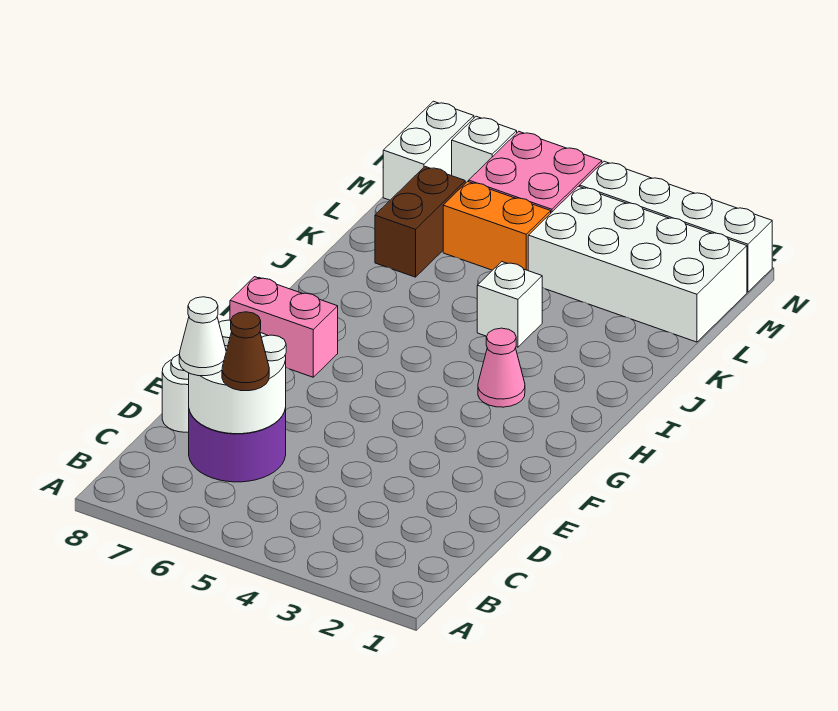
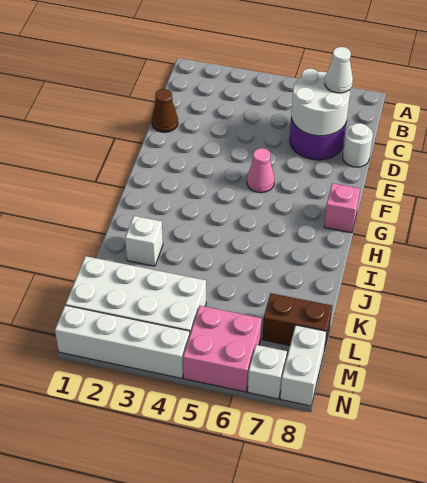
brown 1x1 cone [222,312,269,391] -> brown 1x1 cone moved to [152,89,178,132]
pink 1x2 brick [230,277,338,377] -> pink 1x1 brick [324,183,360,233]
pink 1x1 cone [478,328,525,407] -> pink 1x1 cone moved to [247,148,274,193]
white 1x1 brick [477,262,542,347] -> white 1x1 brick moved to [125,216,163,266]
brown 1x2 brick [375,167,465,277] -> brown 1x2 brick turned to [262,293,332,350]
orange 1x2 brick [443,181,551,270] -> none

